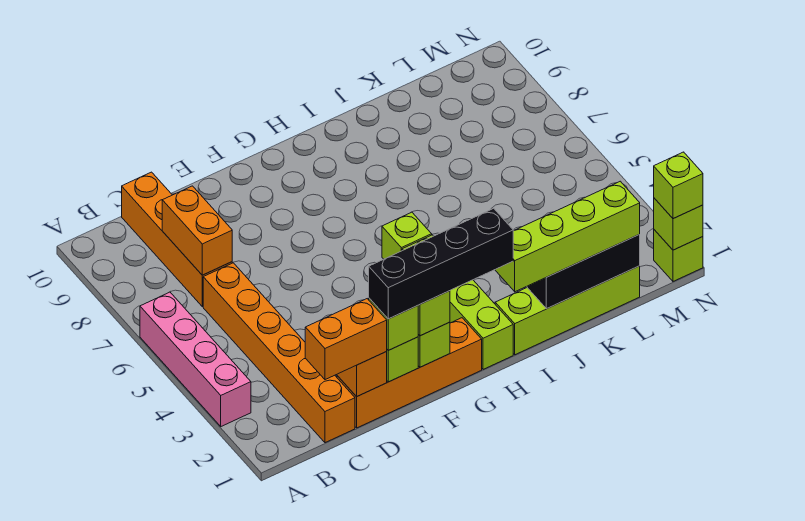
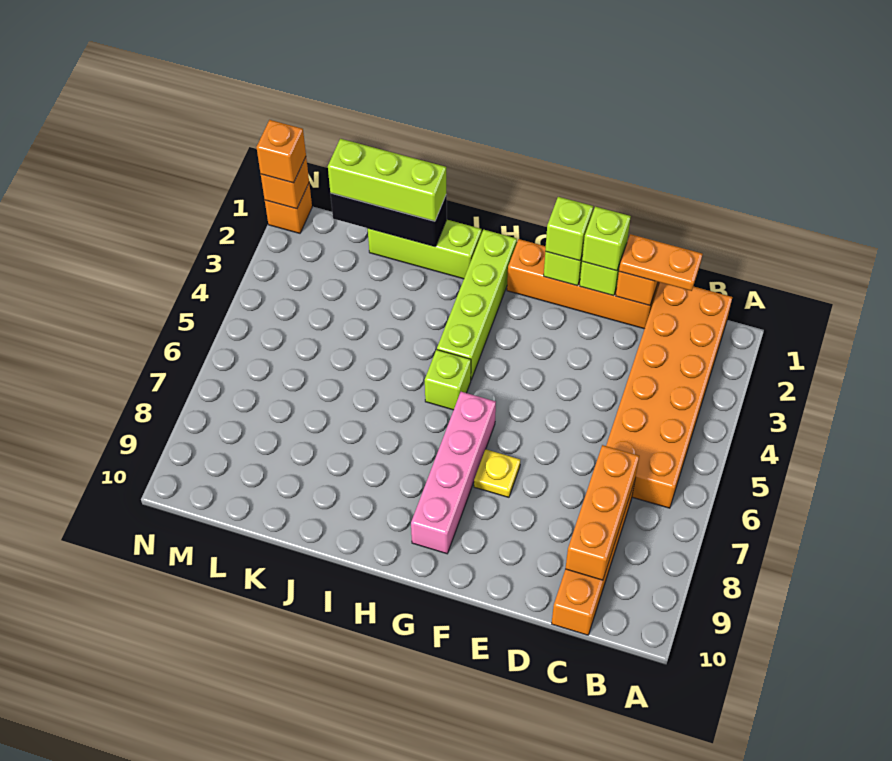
pink 1x4 brick [140,292,251,426] -> pink 1x4 brick moved to [411,392,496,554]
orange 1x6 brick [203,263,355,443] -> orange 2x6 brick [606,283,732,508]
orange 1x2 brick [305,299,387,380] -> orange 1x2 plate [619,234,703,291]
orange 1x2 brick [162,186,232,275] -> orange 1x3 brick [566,445,639,580]
black 1x4 brick [369,208,513,319] -> none
none -> yellow 1x1 plate [474,449,520,497]
lime 1x4 brick [495,266,640,355] -> lime 1x3 brick [368,220,482,279]
lime 1x4 brick [495,181,640,292] -> lime 1x3 brick [328,139,446,221]
lime 1x1 brick [654,230,703,281] -> orange 1x1 brick [265,184,312,233]
lime 1x1 brick [654,198,703,250] -> orange 1x1 brick [261,157,309,209]
lime 1x1 brick [654,152,703,219] -> orange 1x1 brick [256,120,306,183]

